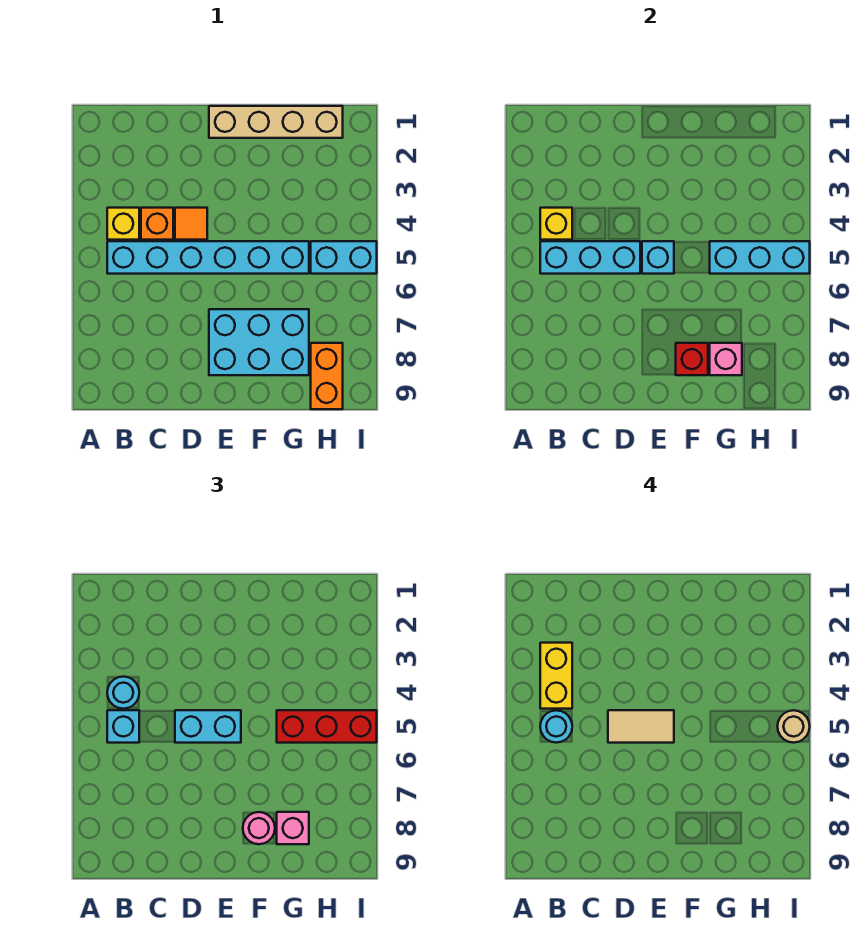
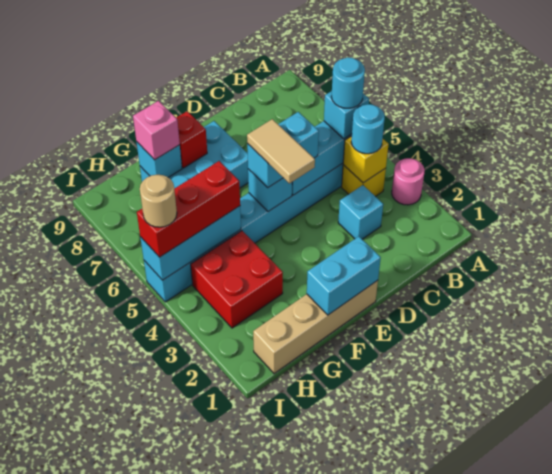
yellow 1x2 brick [540,643,572,709] -> none
none -> cyan 1x1 brick [338,185,383,239]
orange 1x1 brick [141,208,173,240] -> none
orange 1x1 tile [175,208,207,240] -> none
tan 1x2 tile [608,710,674,743] -> tan 1x2 tile turned to [247,119,315,183]
none -> cyan 1x2 brick [307,236,381,315]
pink 1x1 round brick [243,812,275,844] -> pink 1x1 round brick moved to [392,158,425,205]
none -> red 2x2 brick [191,231,283,328]
pink 1x1 brick [710,343,742,375] -> cyan 1x1 brick [137,142,182,178]
orange 1x2 brick [311,343,343,409] -> none

